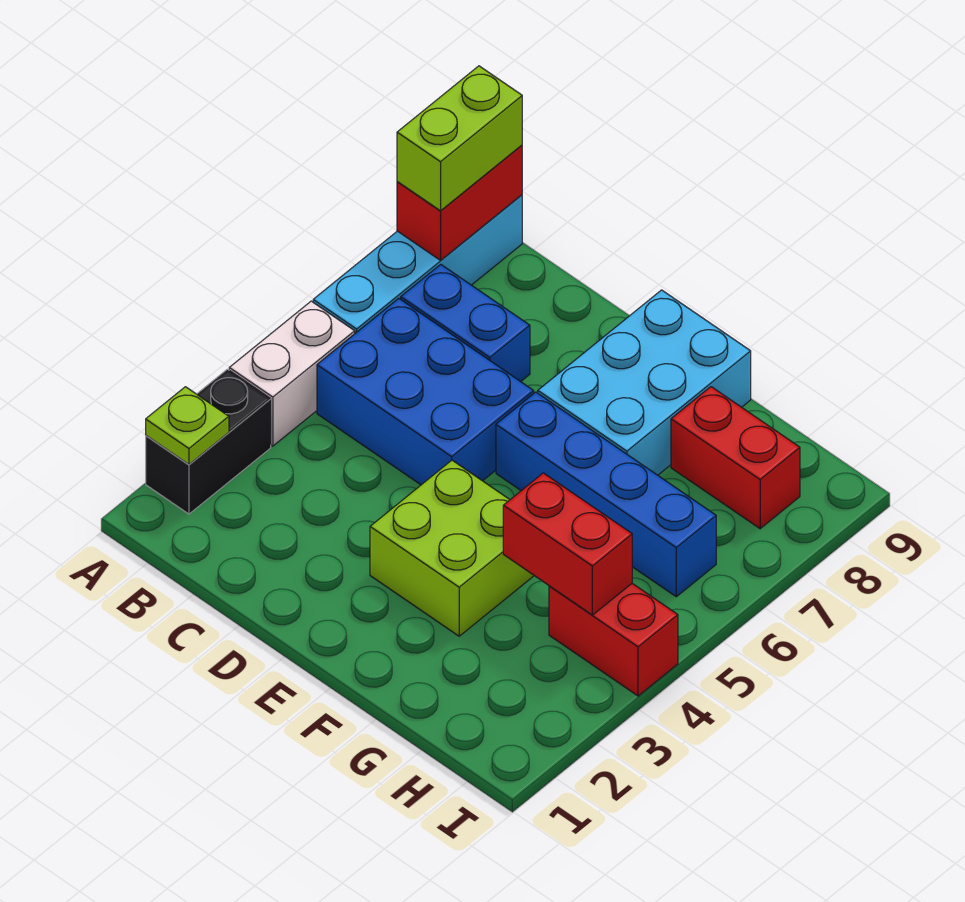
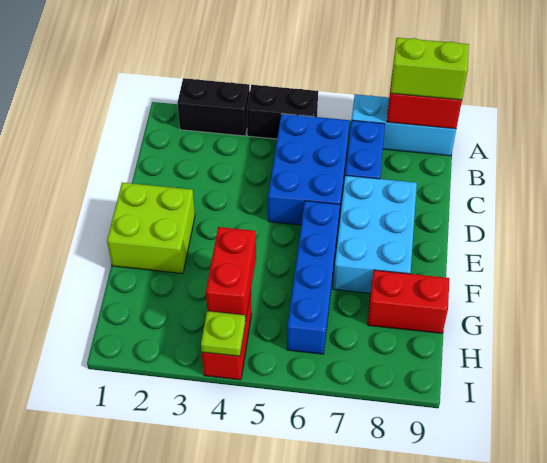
lime 1x1 plate [146,387,229,464] -> lime 1x1 plate moved to [201,311,245,356]
white 1x2 brick [229,301,355,446] -> black 1x2 brick [247,85,318,139]
cyan 1x4 brick [313,195,522,333] -> cyan 1x3 brick [352,94,456,156]
lime 2x2 brick [370,460,534,636] -> lime 2x2 brick moved to [107,183,195,274]
cyan 2x3 brick [538,290,751,475] -> cyan 2x3 brick turned to [333,176,417,293]
red 1x2 brick [671,387,800,529] -> red 1x2 brick turned to [368,270,449,333]

